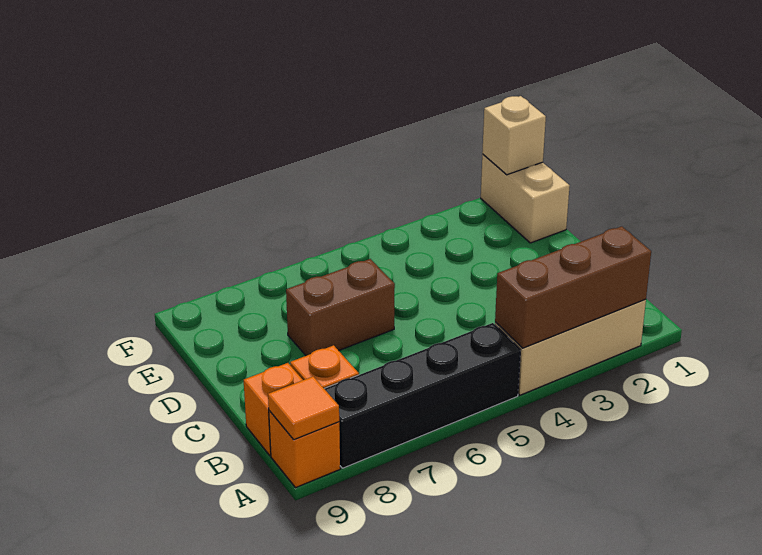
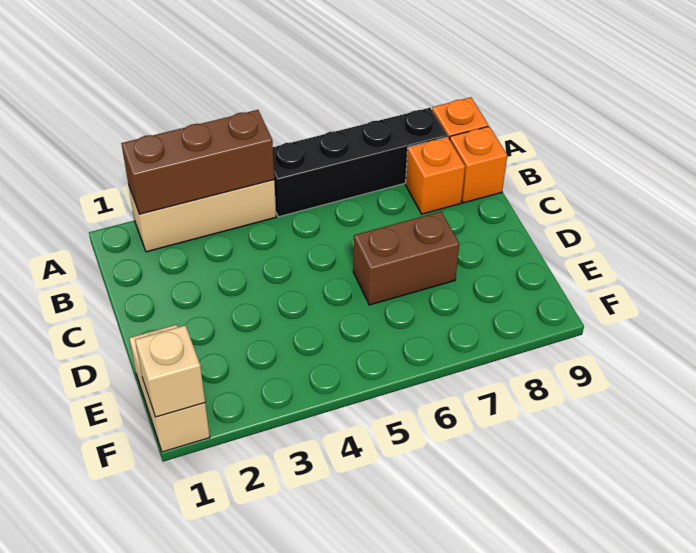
orange 1x1 tile [268,376,339,440] -> none

